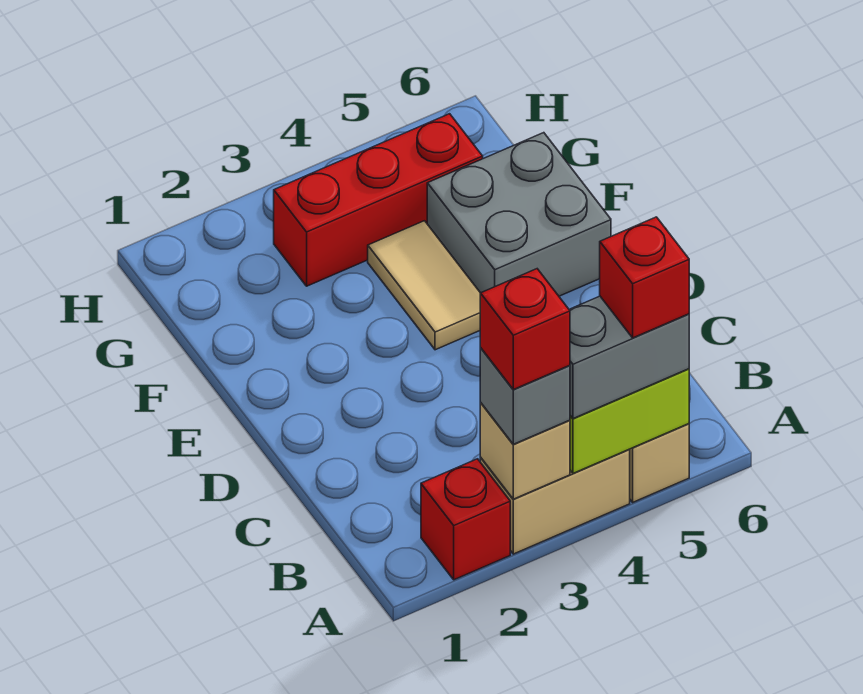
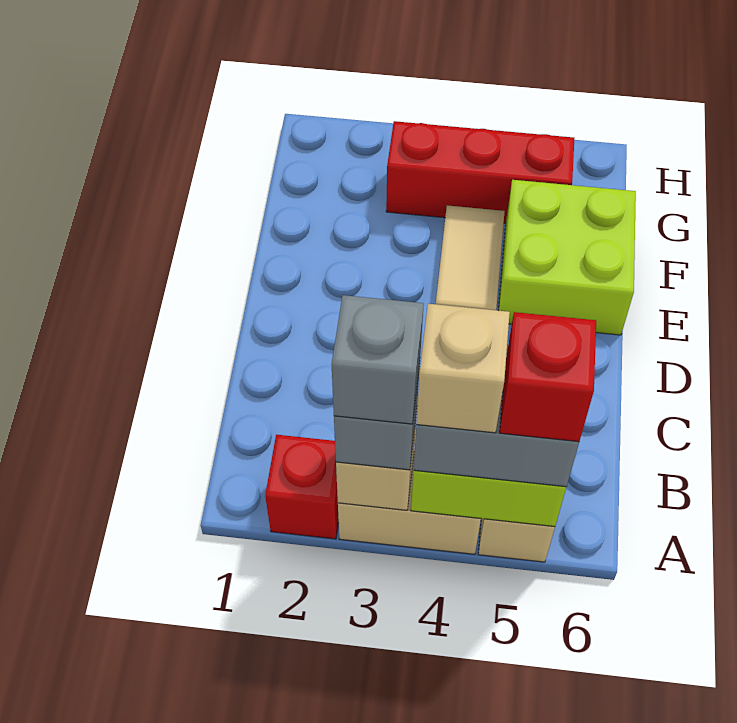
red 1x1 brick [480,269,570,390] -> grey 1x1 brick [332,295,424,424]
none -> tan 1x1 brick [416,304,510,433]
grey 2x2 brick [427,133,611,296] -> lime 2x2 brick [498,180,636,335]

